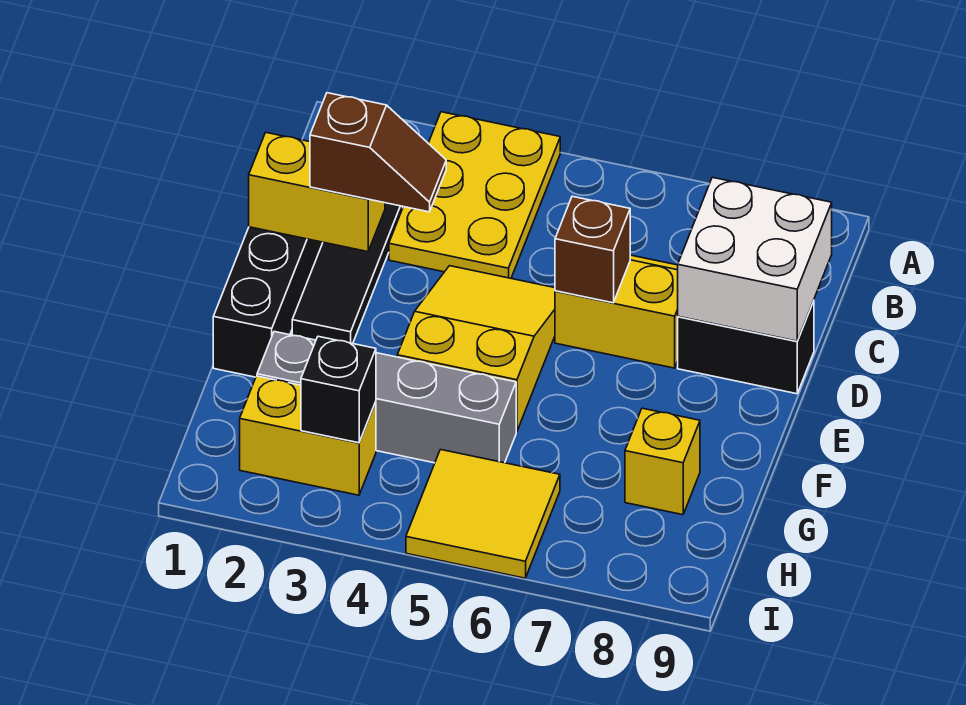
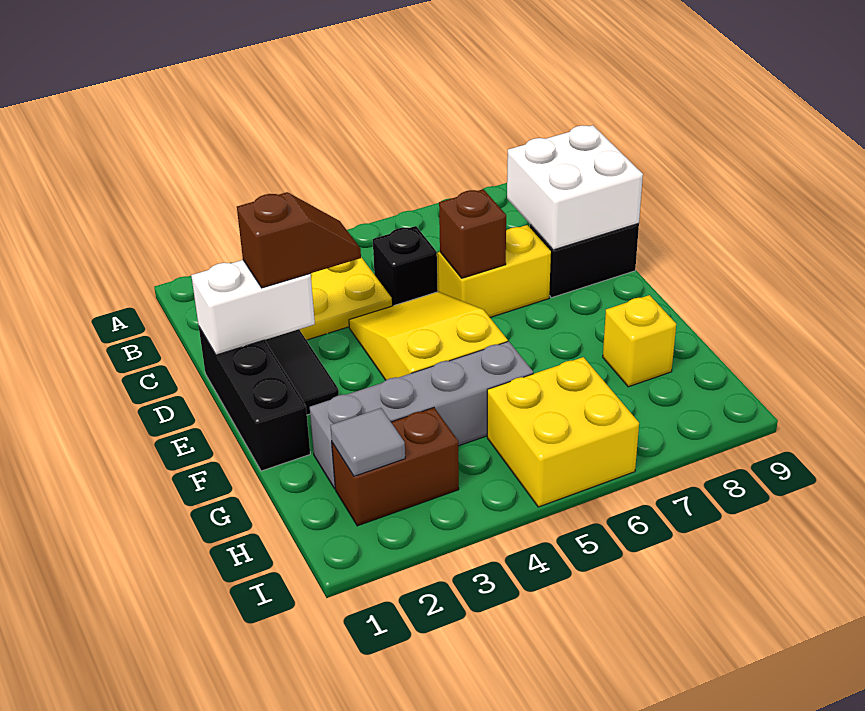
yellow 1x2 brick [249,133,385,252] -> white 1x2 brick [191,260,315,355]
yellow 1x2 brick [240,376,376,495] -> brown 1x2 brick [332,408,459,526]
none -> grey 1x1 tile [330,408,405,476]
black 1x1 brick [301,336,376,443] -> black 1x1 brick moved to [373,226,438,306]
yellow 2x2 tile [406,450,560,578] -> yellow 2x2 brick [487,357,639,507]

